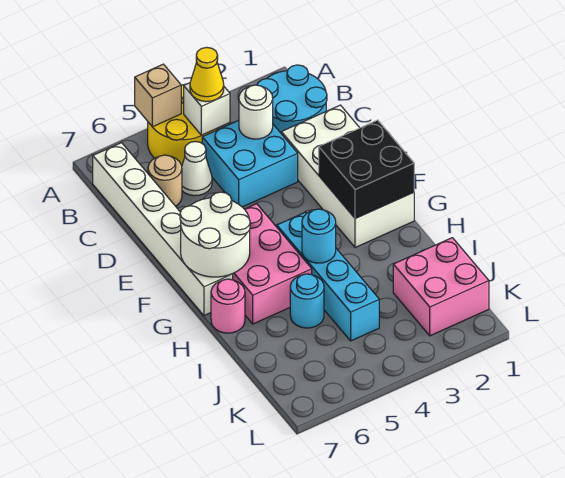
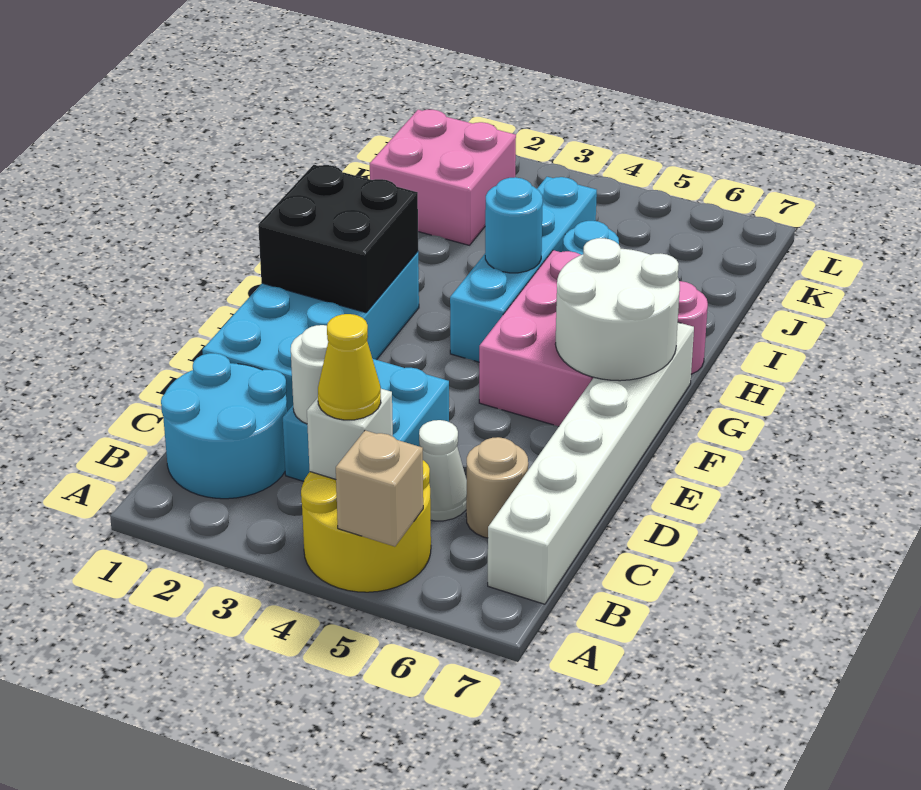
white 2x4 brick [281,105,414,248] -> cyan 2x4 brick [202,252,419,412]

